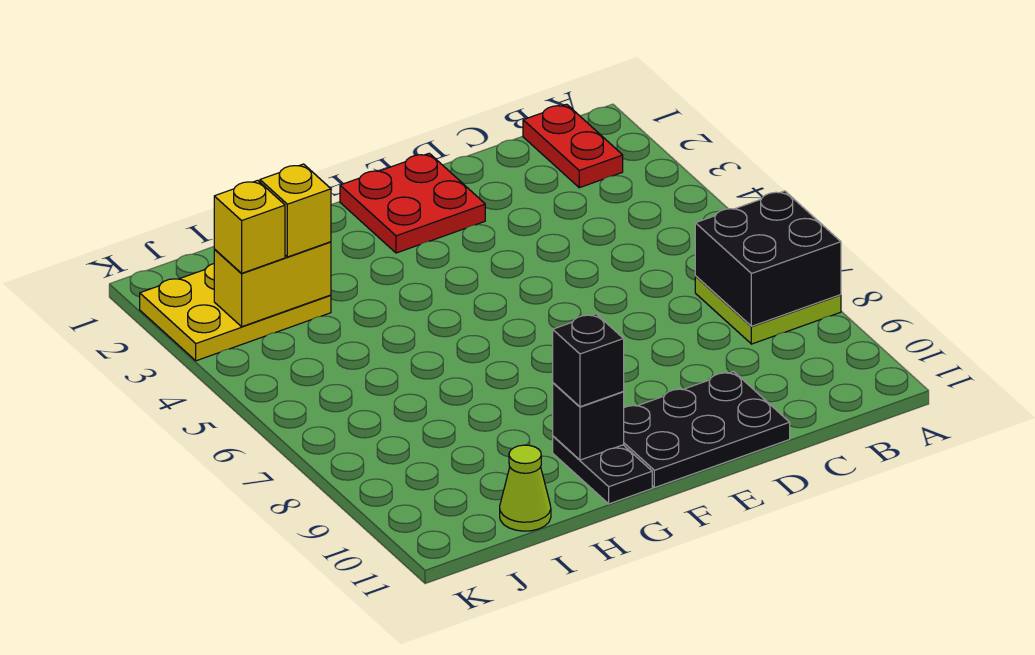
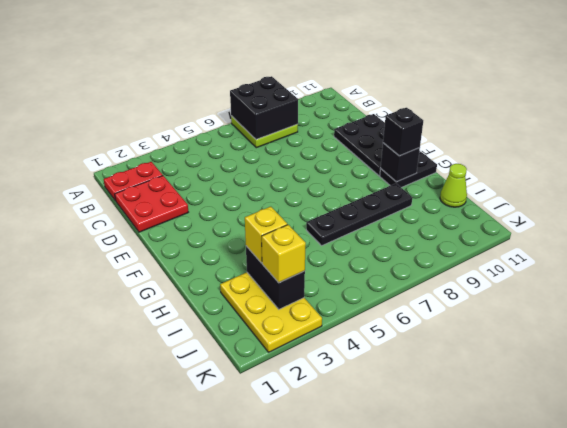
red 2x2 plate [340,153,485,253] -> red 2x2 plate moved to [115,176,188,232]
none -> black 1x4 plate [306,183,412,246]
yellow 1x2 brick [214,242,331,327] -> black 1x2 brick [246,246,305,309]

